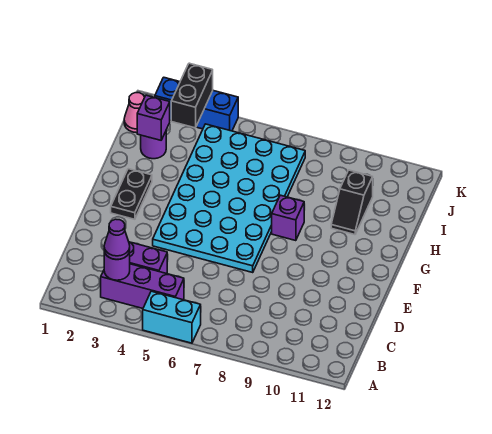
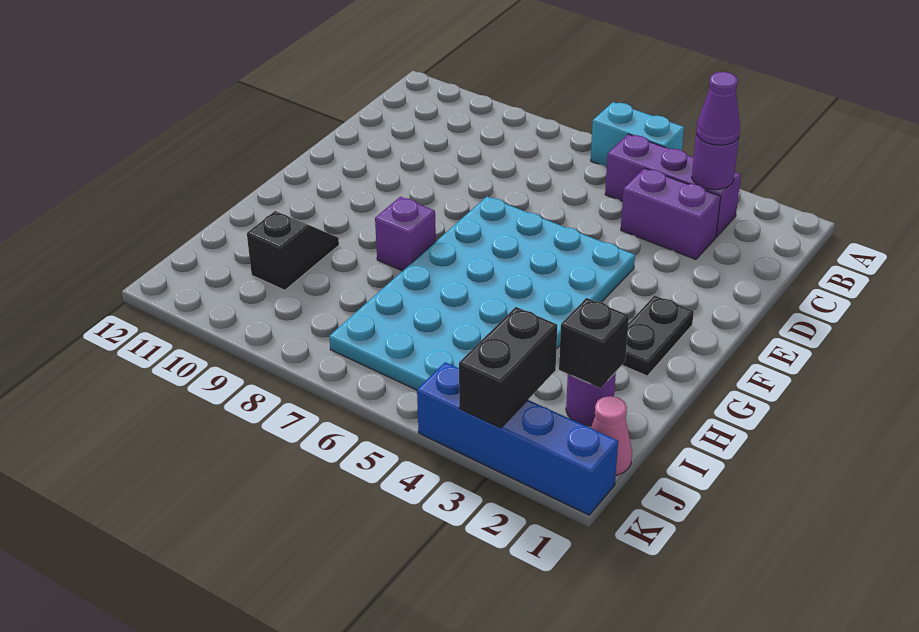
purple 1x1 brick [137,95,170,140] -> black 1x1 brick [559,298,629,388]
blue 1x3 brick [155,77,238,131] -> blue 1x4 brick [417,362,618,515]

